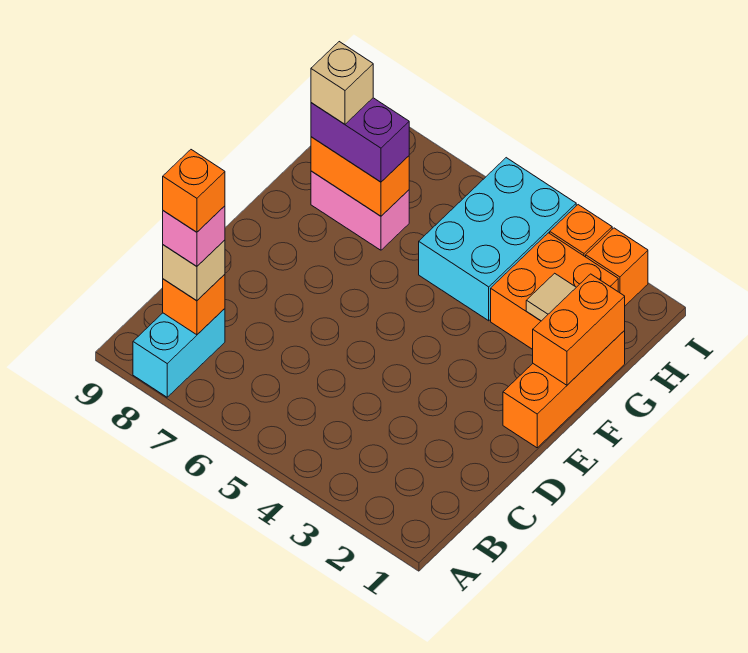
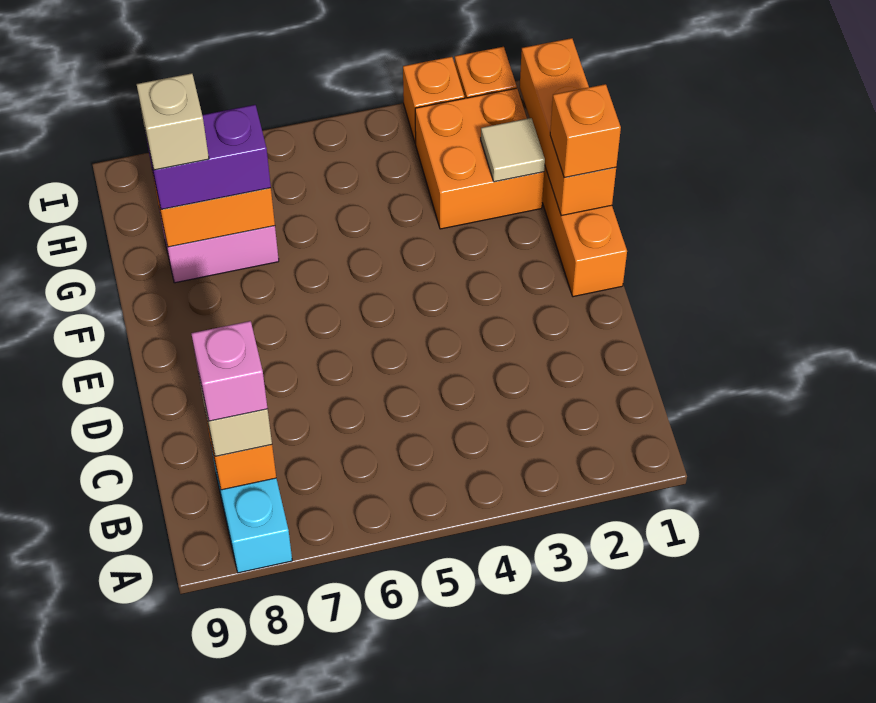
orange 1x1 brick [163,150,225,232] -> orange 1x1 brick moved to [550,84,621,178]
orange 1x2 brick [533,274,625,385] -> orange 1x3 brick [520,38,616,216]
cyan 2x3 brick [419,158,576,321] -> none

